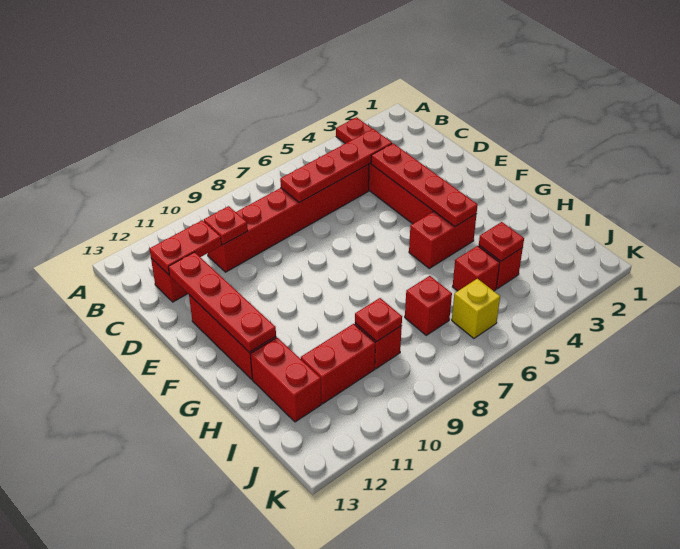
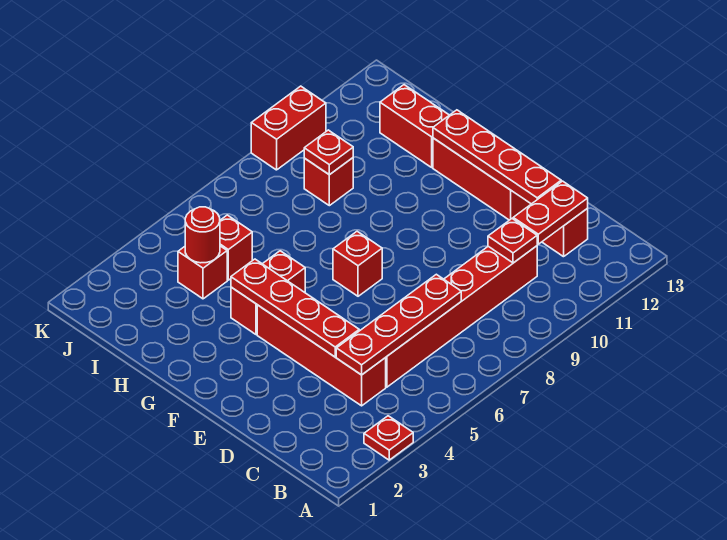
red 1x1 plate [479,222,524,261] -> red 1x1 round brick [185,207,220,263]
red 1x1 brick [405,276,452,335] -> red 1x1 brick moved to [333,231,382,296]
red 1x2 brick [301,324,375,404] -> red 1x2 brick moved to [251,86,326,170]
yellow 1x1 brick [452,279,500,338] -> none

